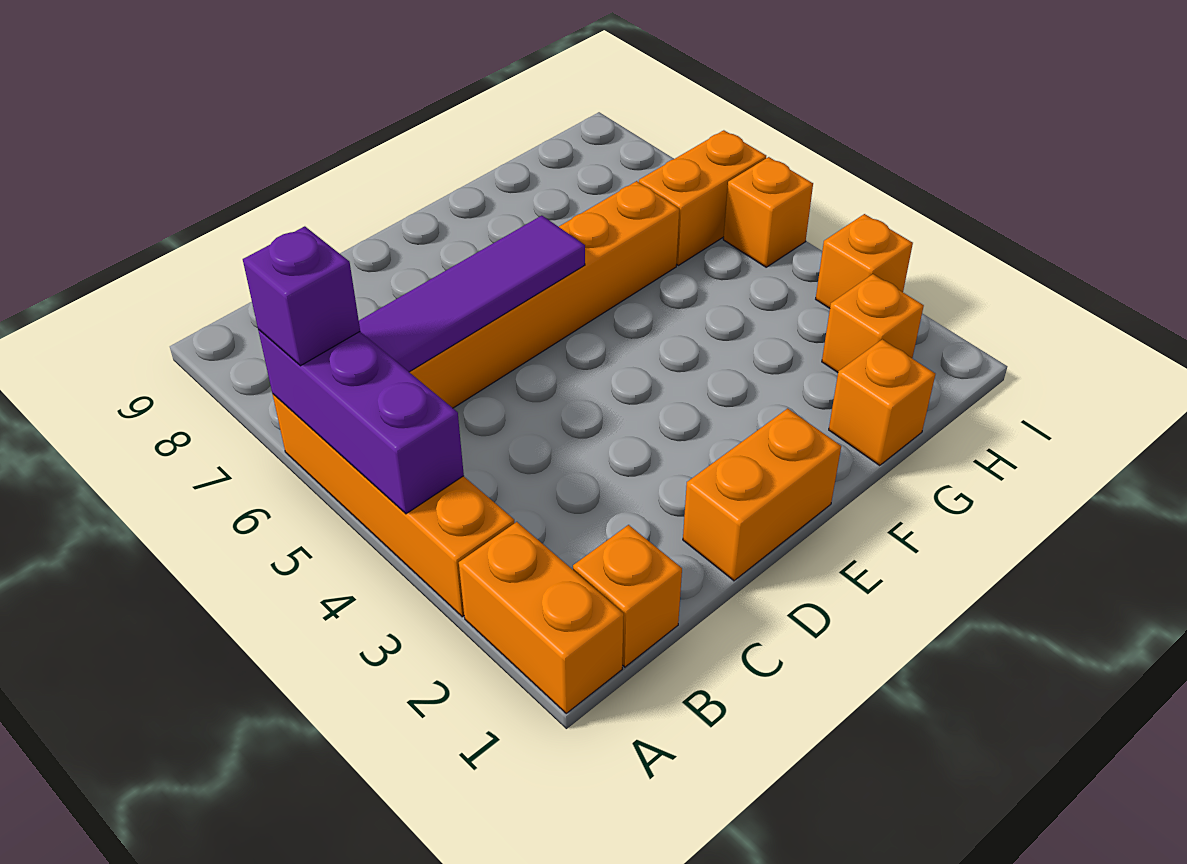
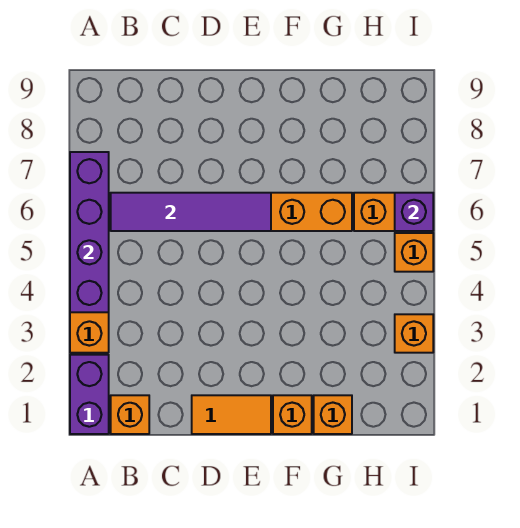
orange 1x2 brick [459,522,624,713] -> purple 1x2 brick [70,355,109,434]
purple 1x3 brick [258,329,464,514] -> purple 1x4 brick [70,152,109,312]
purple 1x1 brick [243,226,360,366] -> purple 1x1 brick moved to [395,193,433,231]
orange 1x2 brick [683,408,841,581] -> orange 1x2 tile [192,395,271,434]
orange 1x1 brick [822,274,924,373] -> orange 1x1 brick moved to [273,395,312,434]

